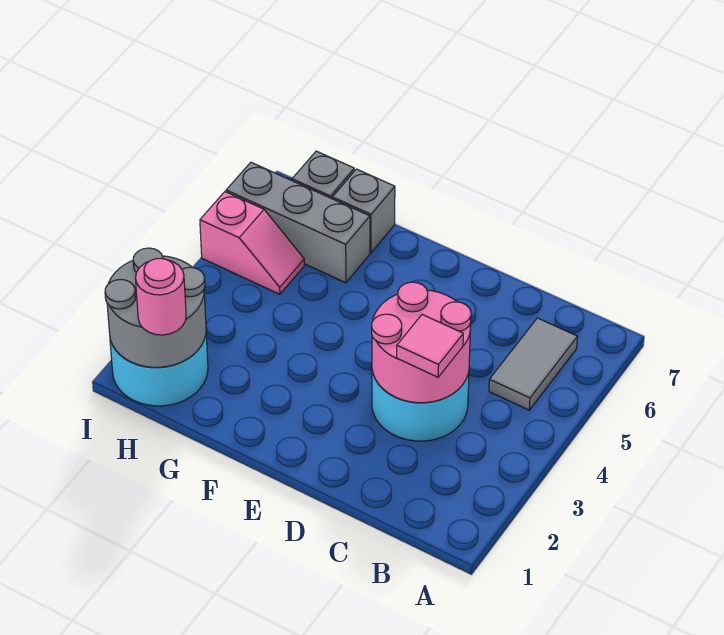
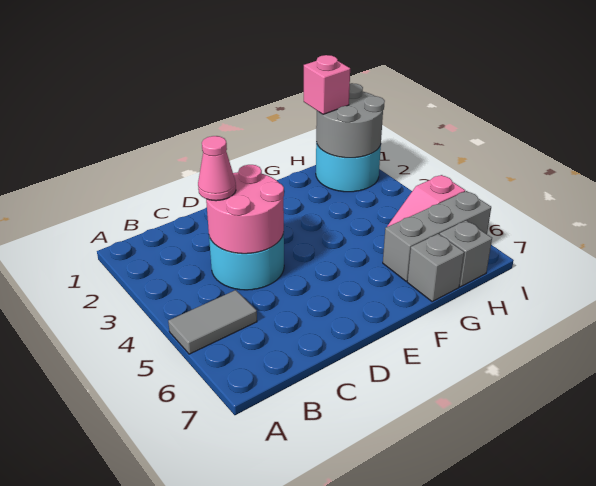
grey 1x2 tile [489,318,578,410] -> grey 1x2 tile turned to [168,290,257,354]
pink 1x1 tile [397,315,463,377] -> pink 1x1 cone [198,136,236,201]
pink 1x1 round brick [135,258,186,335] -> pink 1x1 brick [304,55,350,114]

